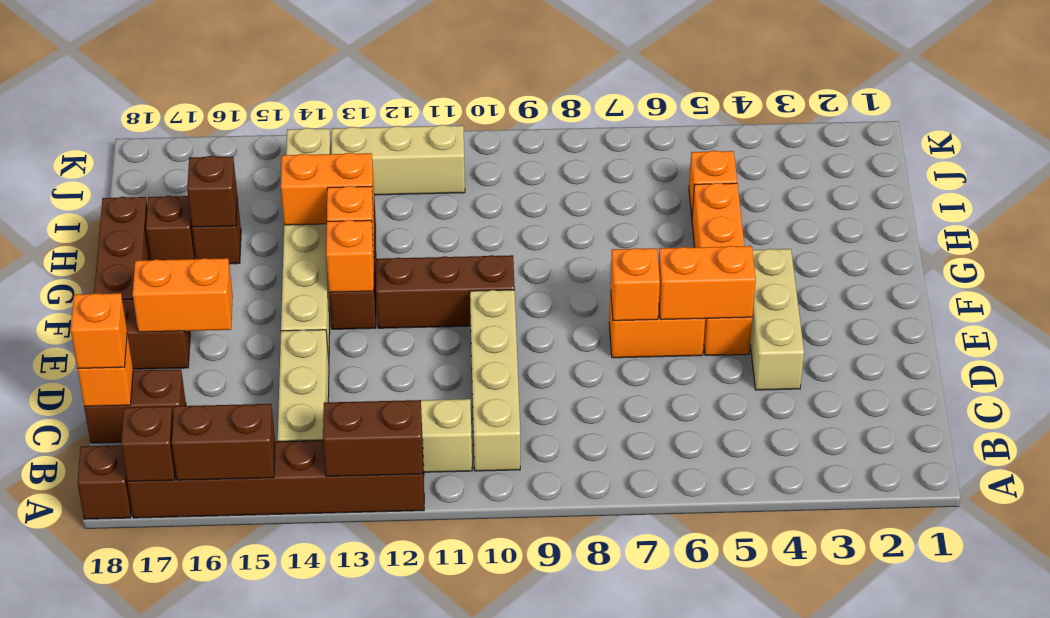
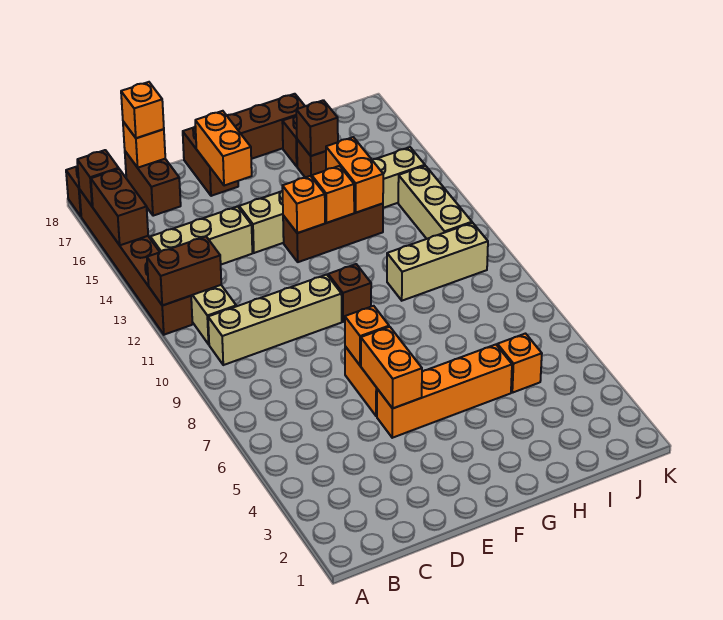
brown 1x2 brick [323,400,423,477] -> brown 1x2 brick turned to [147,236,221,305]
tan 1x3 brick [750,249,804,390] -> tan 1x3 brick moved to [387,223,488,301]
brown 1x3 brick [376,255,515,328] -> brown 1x1 brick [328,264,371,322]

